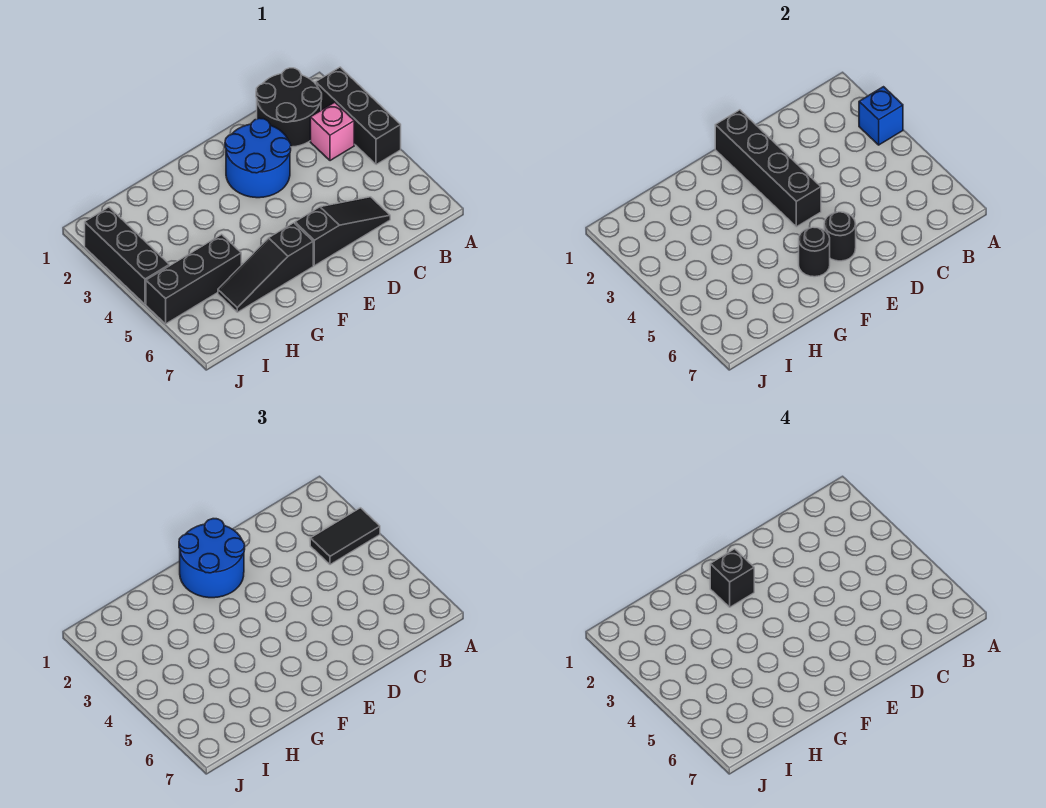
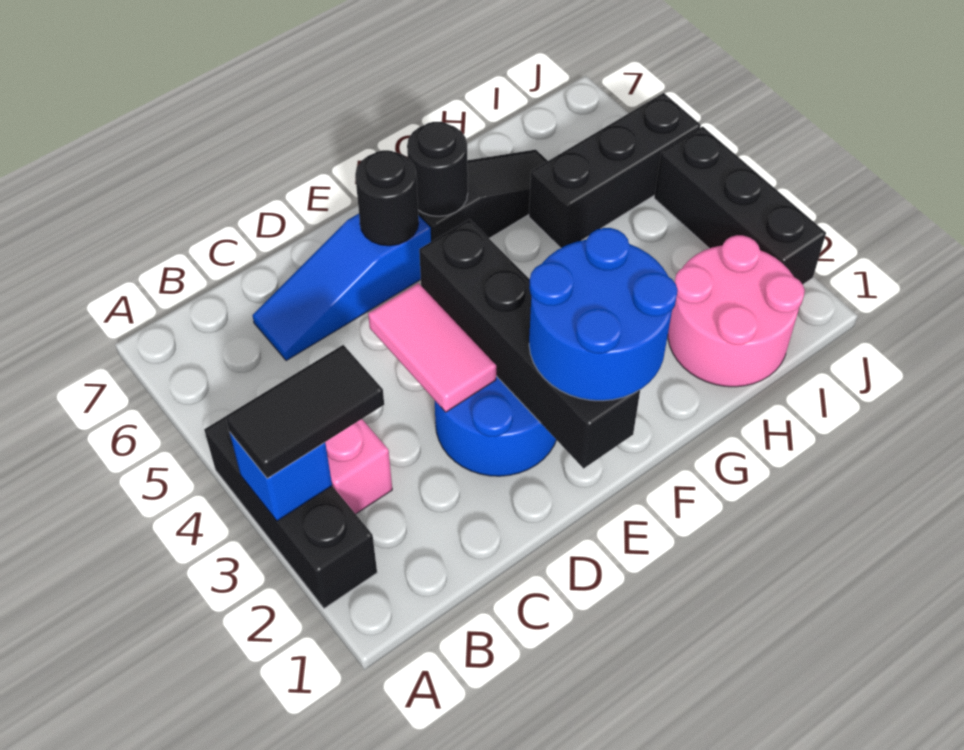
black 2x2 round brick [256,68,322,147] -> none
black 1x3 slope [295,197,390,266] -> blue 1x3 slope [252,214,431,361]
none -> pink 1x2 tile [368,283,496,412]
black 1x1 brick [710,549,754,607] -> none
none -> pink 2x2 round brick [668,235,805,387]

